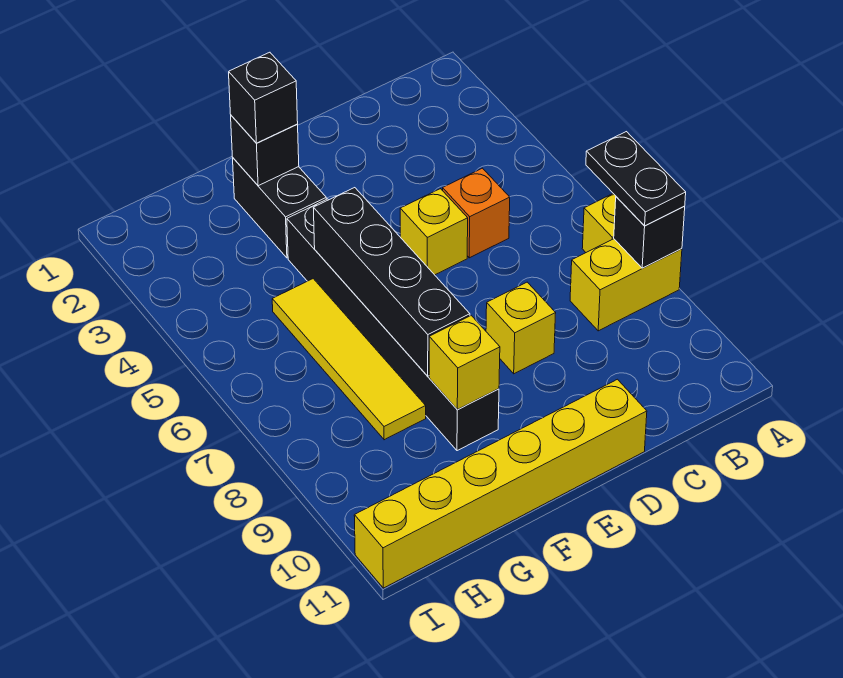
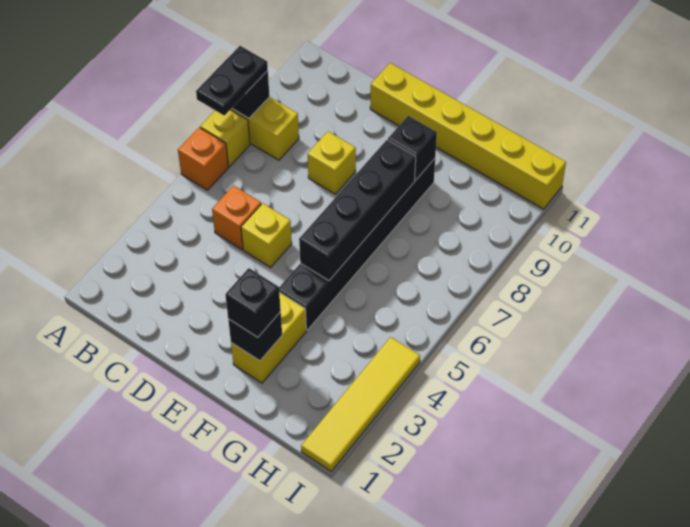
none -> orange 1x1 brick [178,127,228,190]
black 1x2 brick [233,158,326,258] -> yellow 1x2 brick [231,292,306,383]
yellow 1x1 brick [429,316,500,409] -> black 1x1 brick [388,116,437,180]
yellow 1x4 tile [272,279,426,440] -> yellow 1x4 tile moved to [301,337,420,471]

